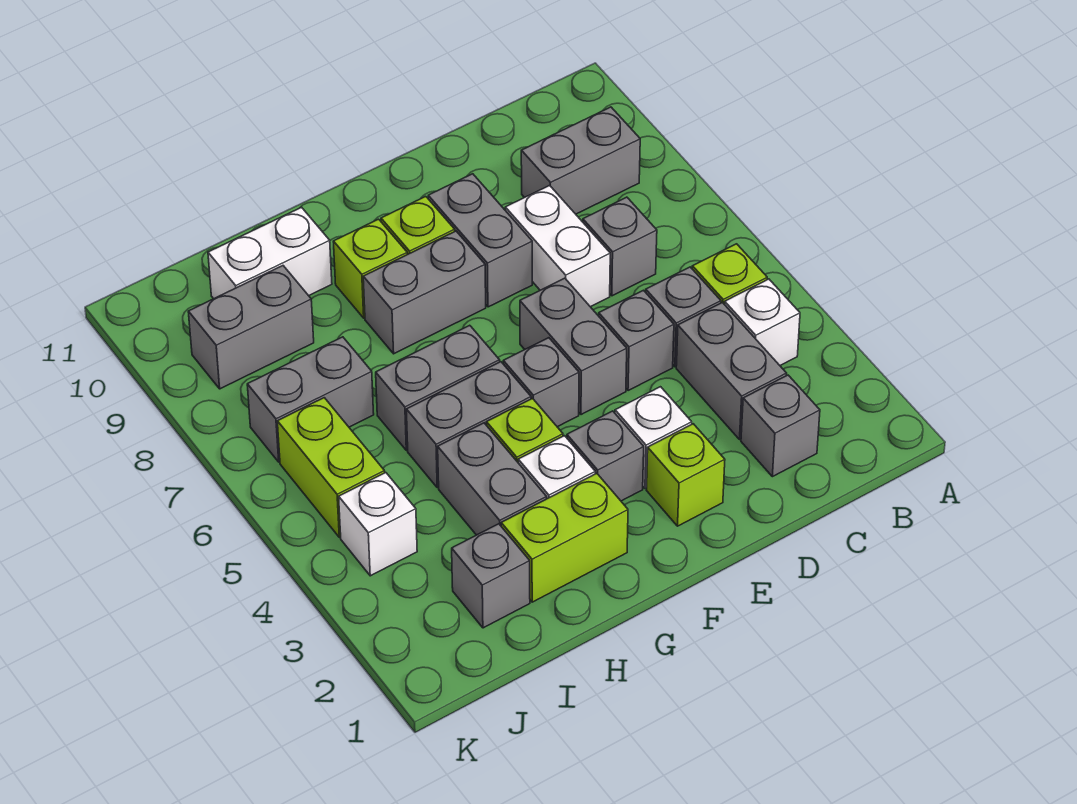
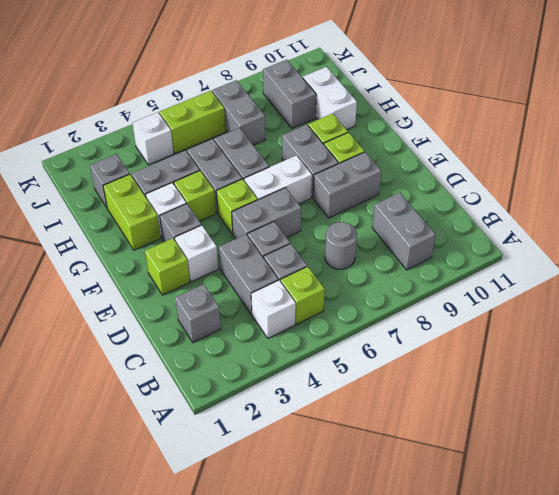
grey 1x2 brick [676,303,787,440] -> grey 1x2 brick turned to [219,235,278,314]
grey 1x1 brick [583,197,657,296] -> grey 1x1 round brick [325,222,357,269]
white 1x2 brick [505,185,610,307] -> white 1x2 brick moved to [244,155,312,204]
grey 1x1 brick [503,338,579,427] -> lime 1x1 brick [216,179,258,234]

